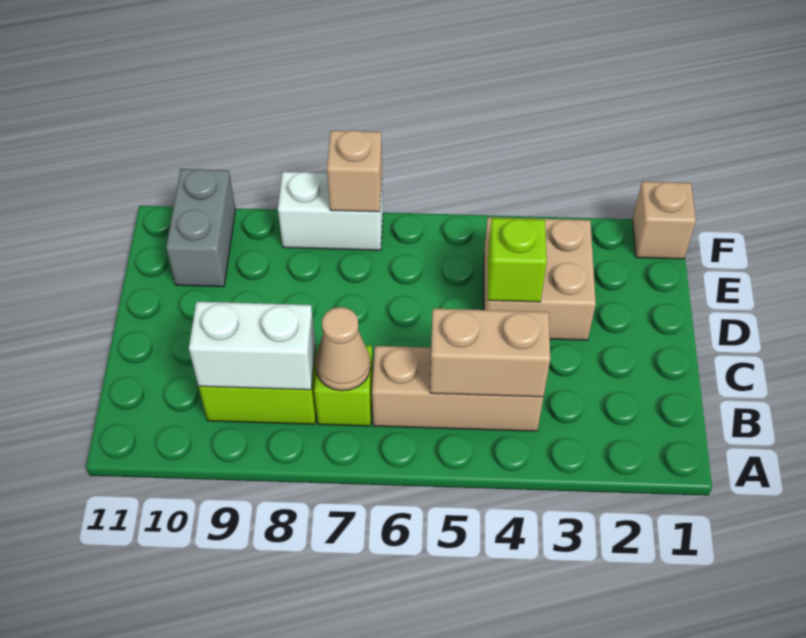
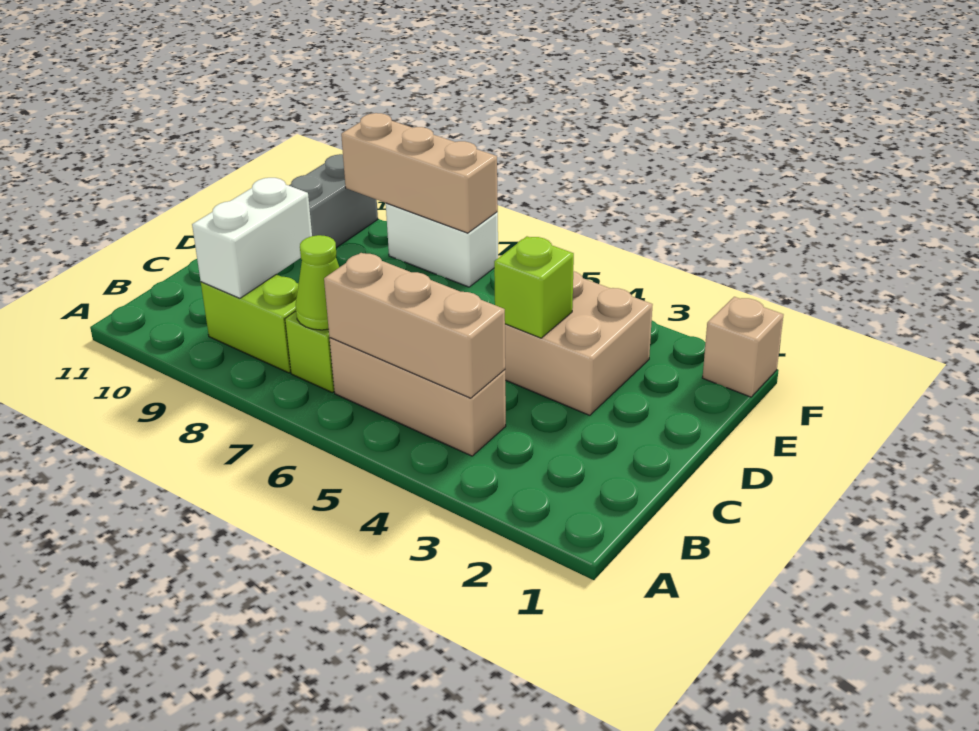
tan 1x2 brick [430,308,550,397] -> tan 1x3 brick [324,253,505,398]
tan 1x1 cone [315,307,371,391] -> lime 1x1 cone [296,235,339,330]
white 1x2 brick [189,302,315,390] -> white 1x2 brick turned to [192,178,312,298]
tan 1x1 brick [327,130,382,212] -> tan 1x3 brick [341,113,498,233]

